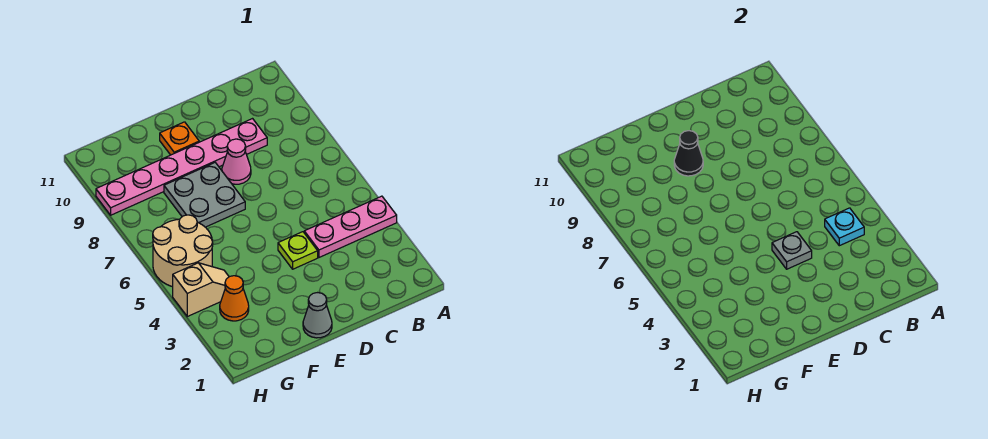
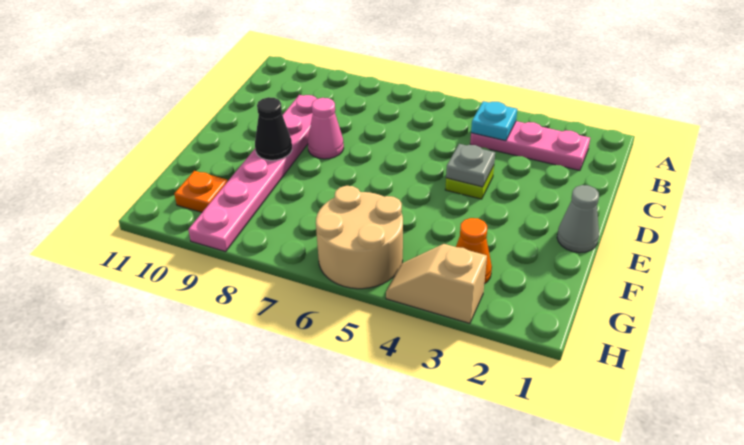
pink 1x3 plate [304,196,397,257] -> pink 1x3 plate turned to [470,121,590,171]
grey 2x2 plate [164,163,245,227] -> none
orange 1x1 plate [160,122,199,155] -> orange 1x1 plate moved to [174,171,228,212]
tan 1x2 slope [173,263,229,316] -> tan 1x2 slope turned to [386,244,487,323]

